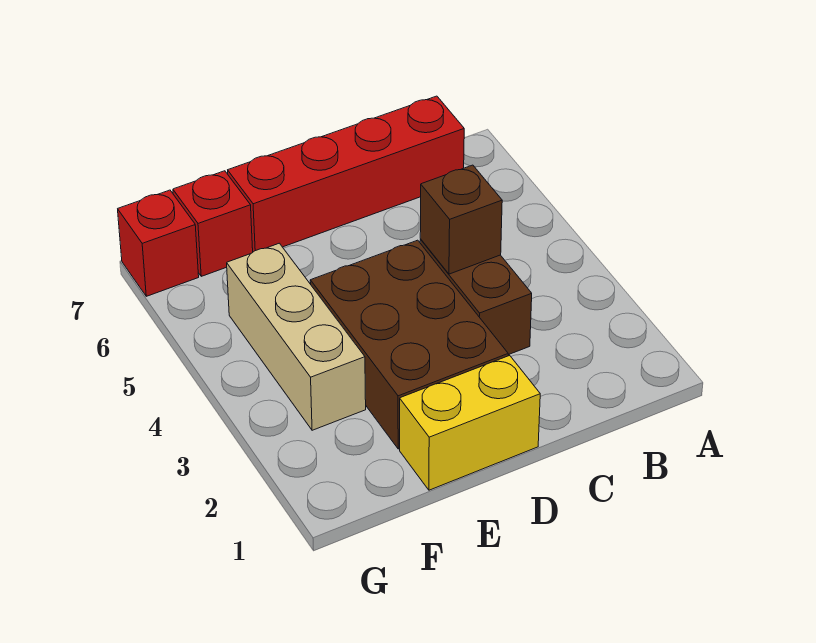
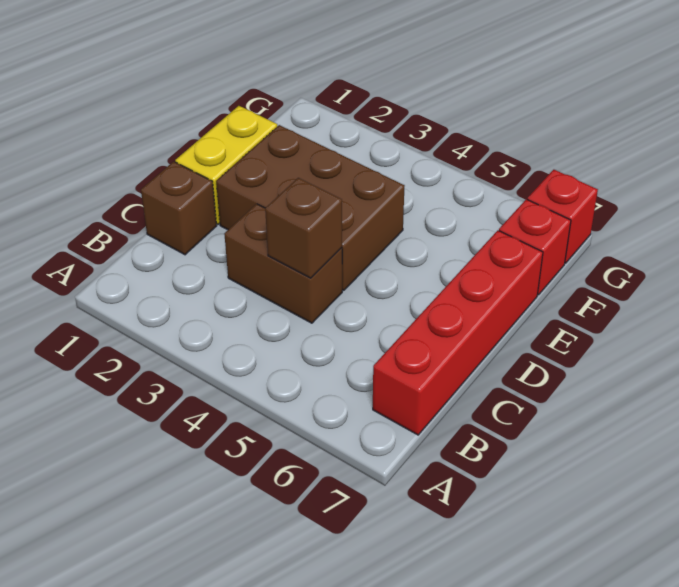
none -> brown 1x1 brick [141,161,217,255]
tan 1x3 brick [227,243,366,430] -> none

